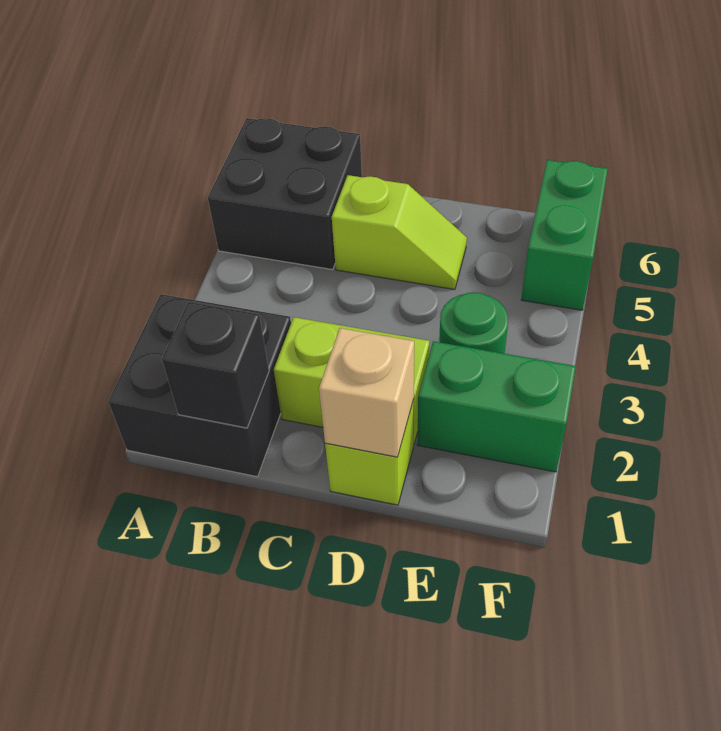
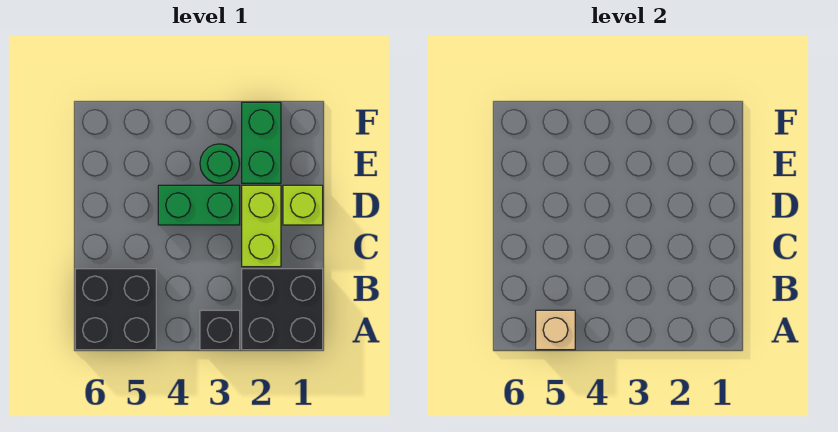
black 1x1 brick [162,302,269,428] -> black 1x1 brick moved to [200,310,240,350]
lime 1x2 slope [332,175,467,290] -> none
tan 1x1 brick [319,328,414,457] -> tan 1x1 brick moved to [536,310,575,350]
green 1x2 brick [521,160,608,310] -> green 1x2 brick moved to [158,185,240,225]

